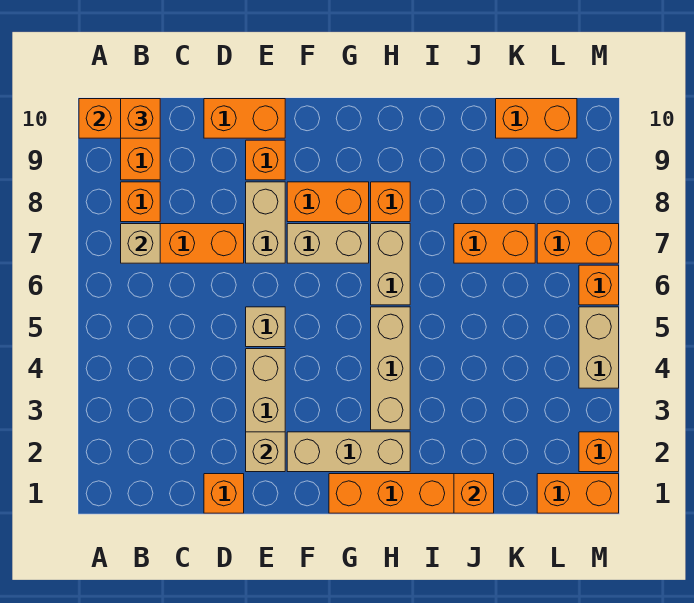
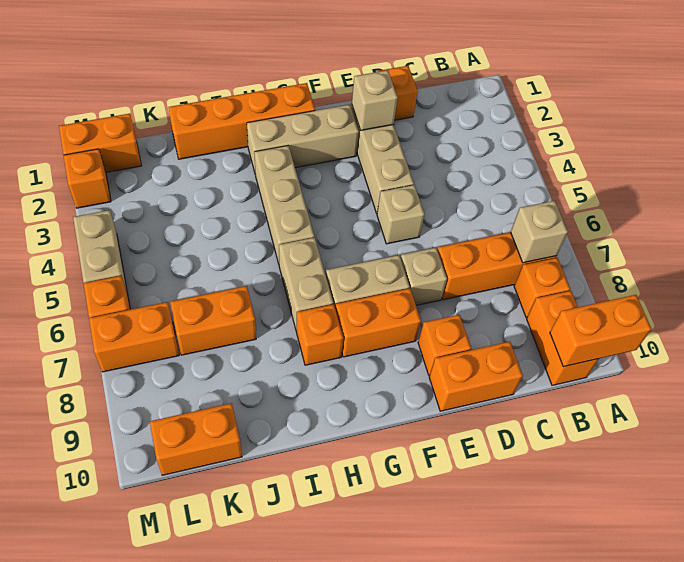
orange 1x1 brick [121,99,160,138] -> none
tan 1x2 brick [246,182,285,263] -> tan 1x1 brick [401,248,447,305]
orange 1x1 brick [454,474,494,513] -> none

